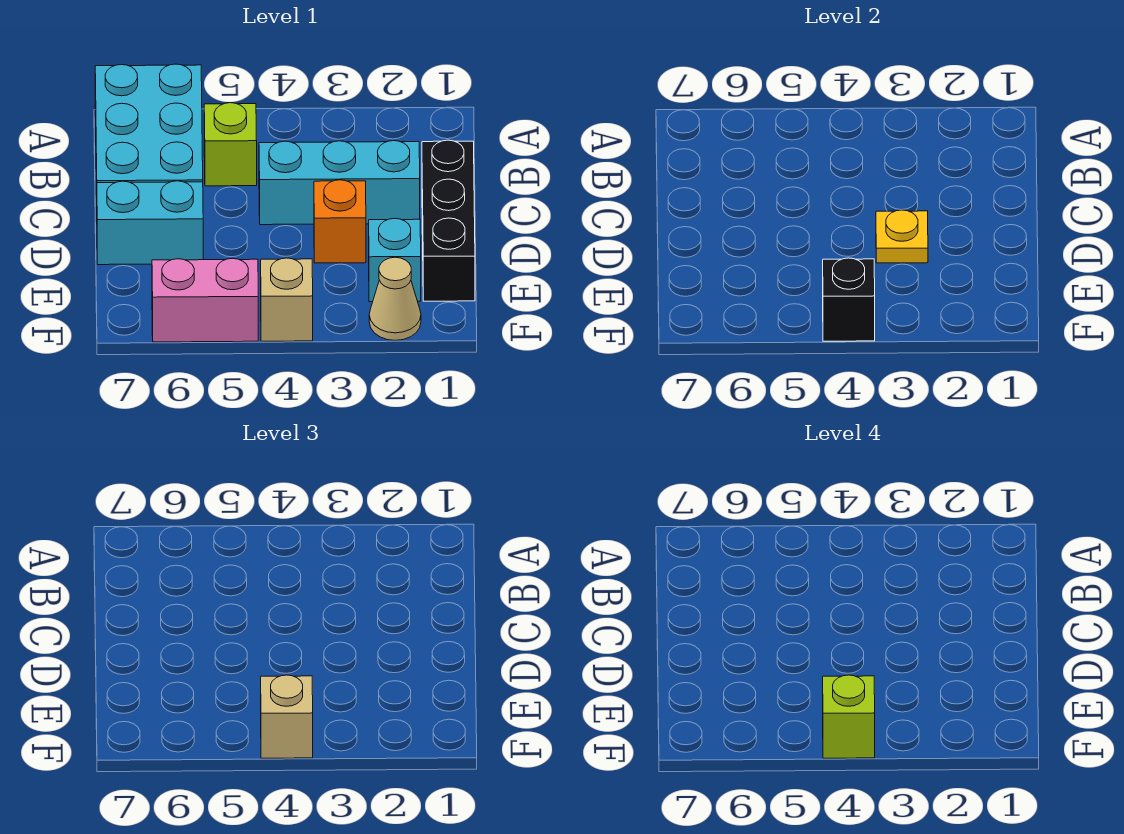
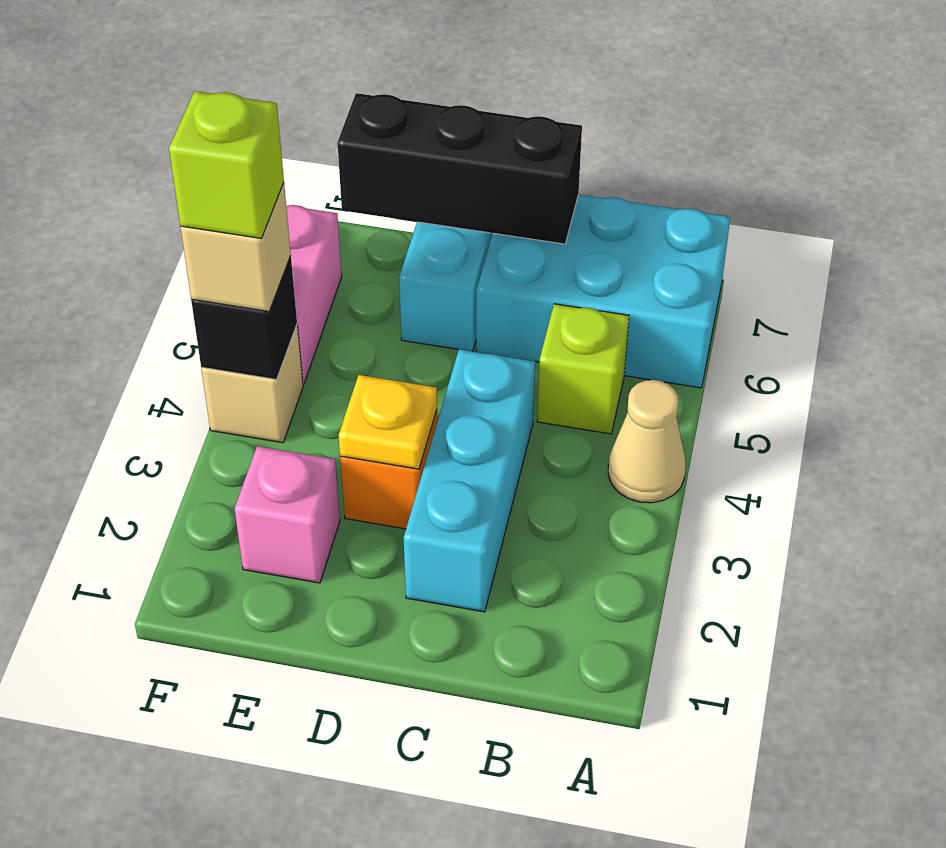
black 1x3 brick [422,140,475,301] -> black 1x3 brick moved to [337,93,582,244]
cyan 1x1 brick [369,218,421,302] -> pink 1x1 brick [235,446,340,583]
tan 1x1 cone [369,257,421,340] -> tan 1x1 cone moved to [608,380,686,503]

